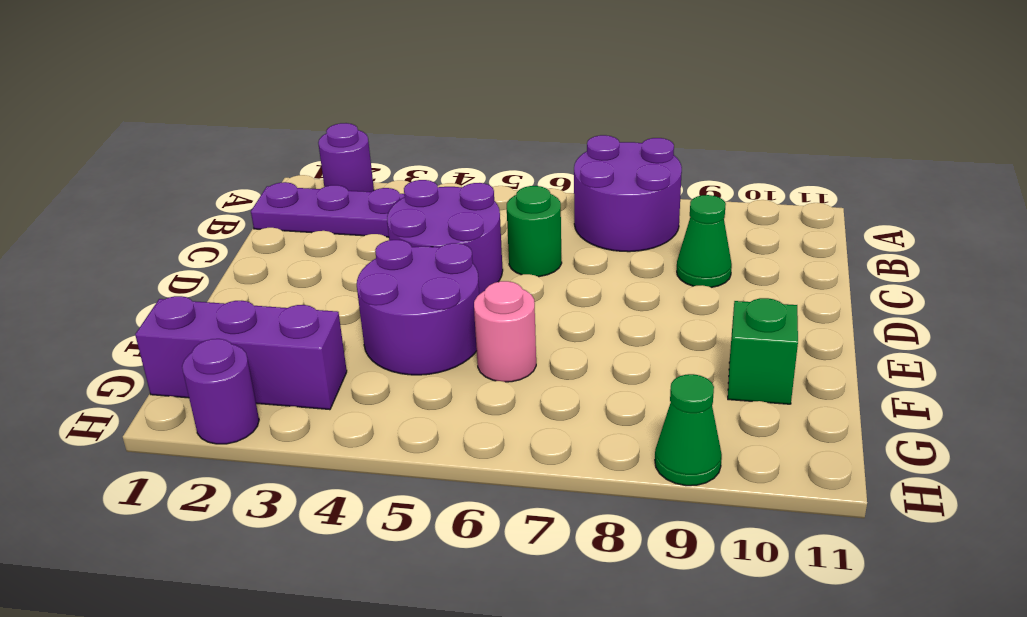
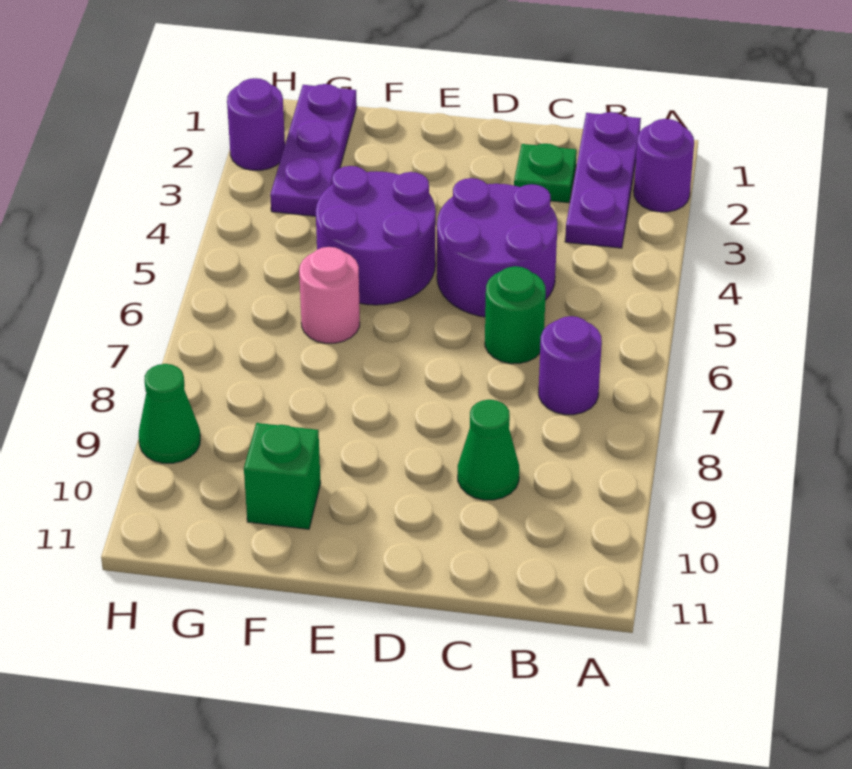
purple 2x2 round brick [574,135,682,252] -> purple 1x1 round brick [539,316,602,415]
none -> green 1x1 plate [514,144,577,203]
purple 1x3 brick [135,296,347,410] -> purple 1x3 plate [270,84,357,216]

